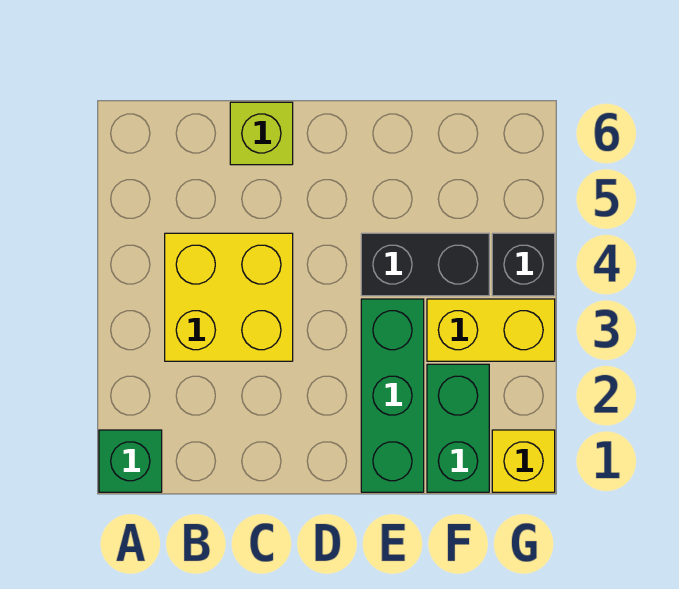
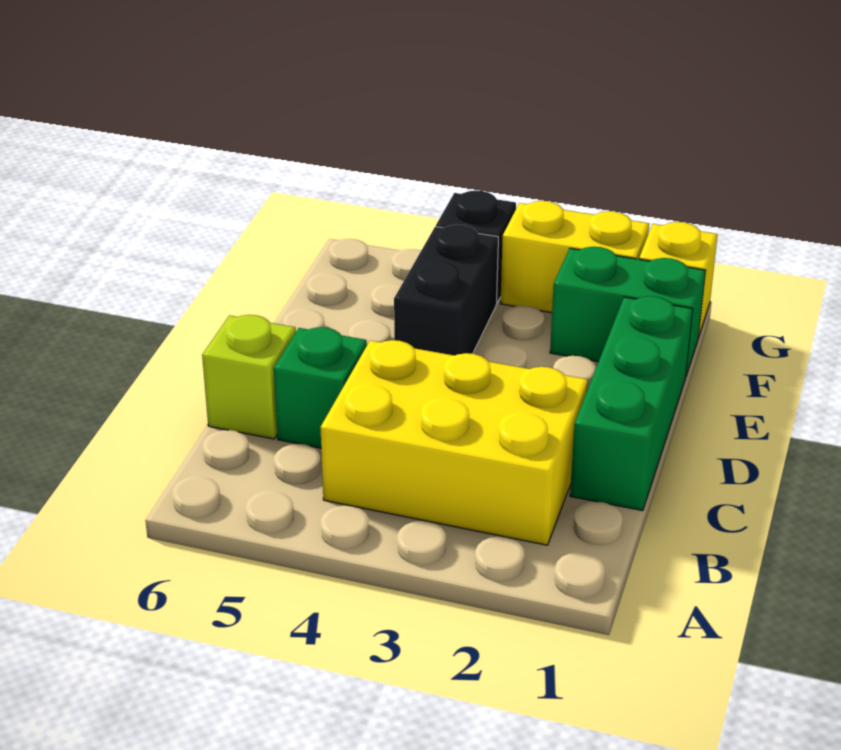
green 1x1 brick [99,430,162,492] -> green 1x1 brick moved to [274,327,367,448]
yellow 2x2 brick [165,233,293,361] -> yellow 2x3 brick [320,340,588,545]
green 1x3 brick [361,299,424,492] -> green 1x3 brick turned to [570,296,693,511]
yellow 1x2 brick [427,299,555,361] -> yellow 1x2 brick turned to [500,201,649,313]

